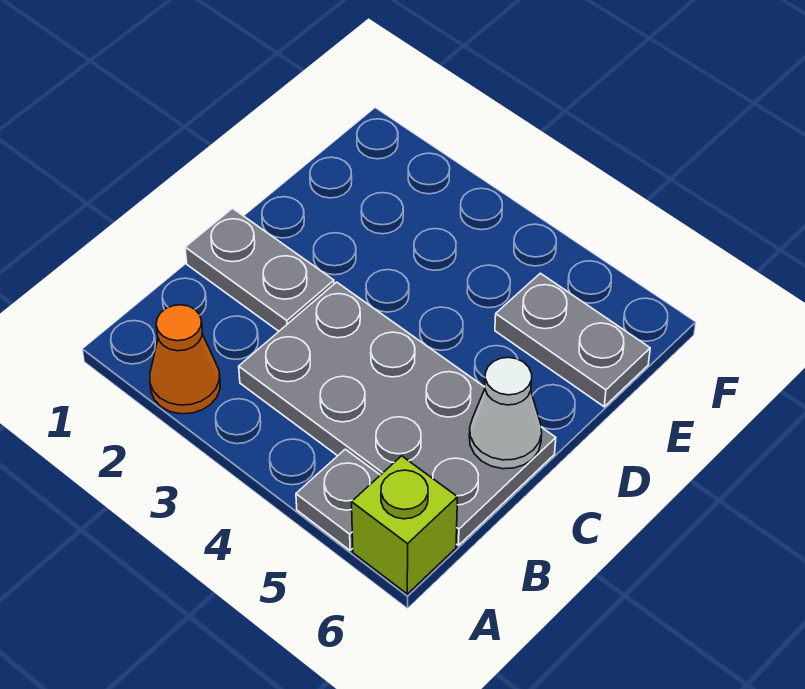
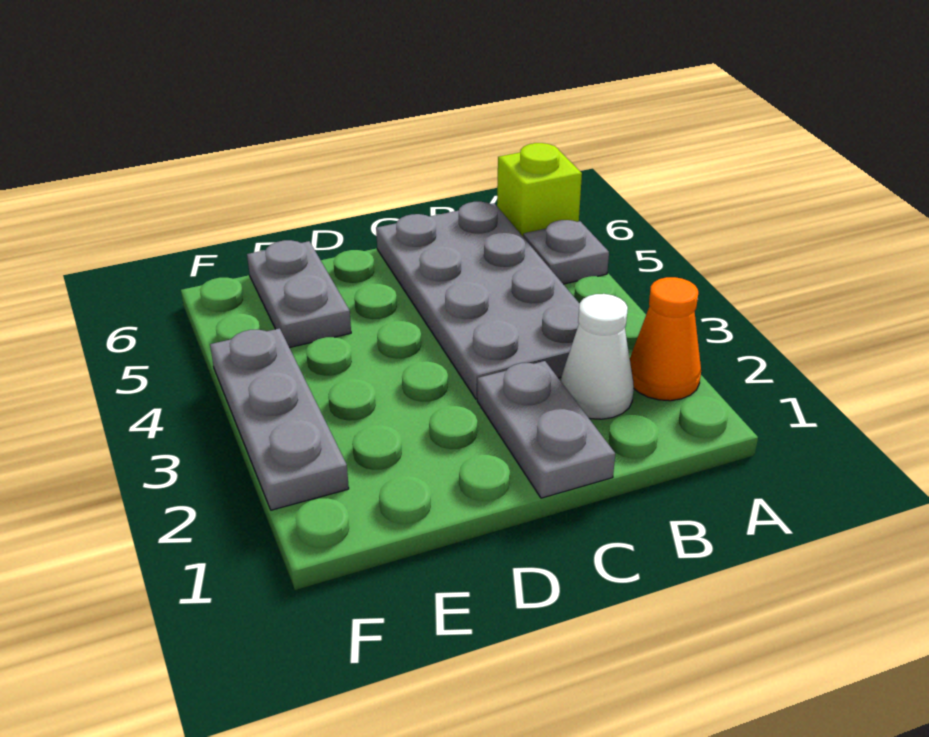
white 1x1 cone [469,357,542,469] -> white 1x1 cone moved to [561,294,634,419]
none -> grey 1x3 plate [210,328,349,510]

